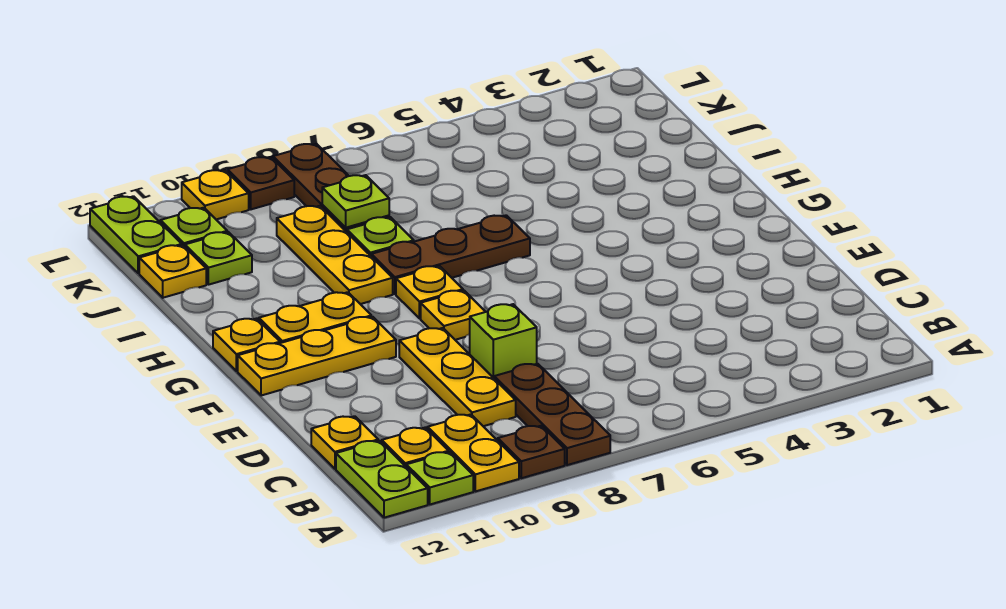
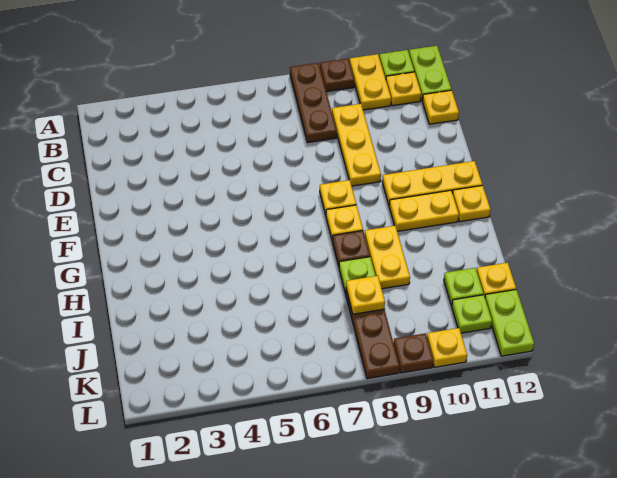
lime 1x1 brick [470,304,537,378] -> none
brown 1x3 plate [371,215,530,294] -> brown 1x1 plate [332,231,370,266]
yellow 1x3 plate [277,206,393,304] -> yellow 1x2 plate [365,226,410,289]
lime 1x1 plate [322,175,389,228] -> yellow 1x1 plate [346,276,385,314]

